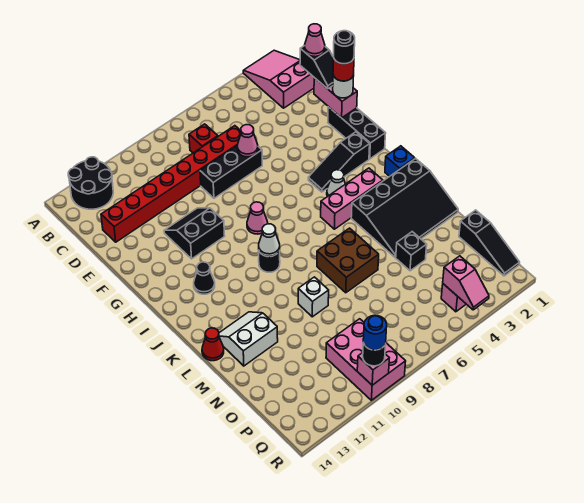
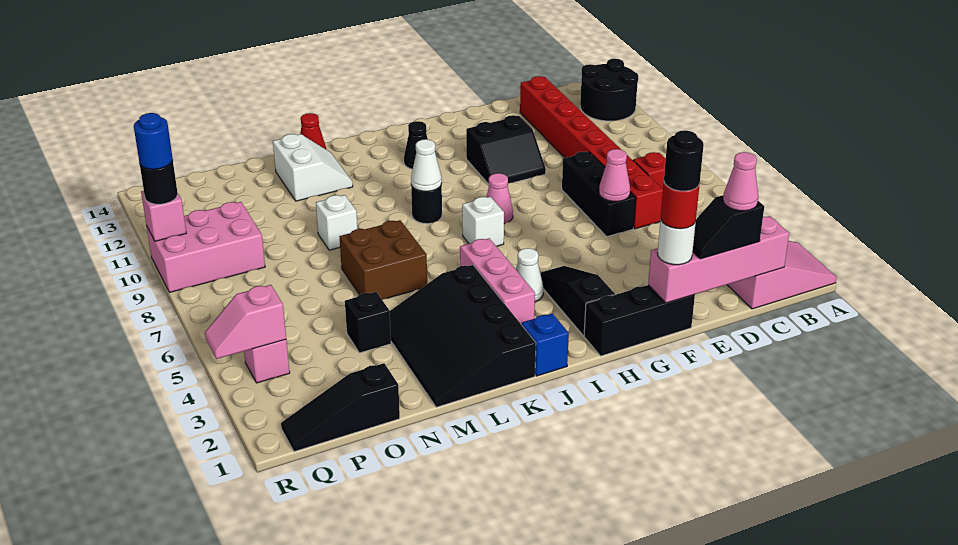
pink 1x2 brick [314,78,357,118] -> pink 1x4 brick [648,216,789,303]
black 2x2 slope [164,208,225,259] -> black 2x2 slope turned to [466,115,546,184]
none -> white 1x1 brick [462,197,504,246]

